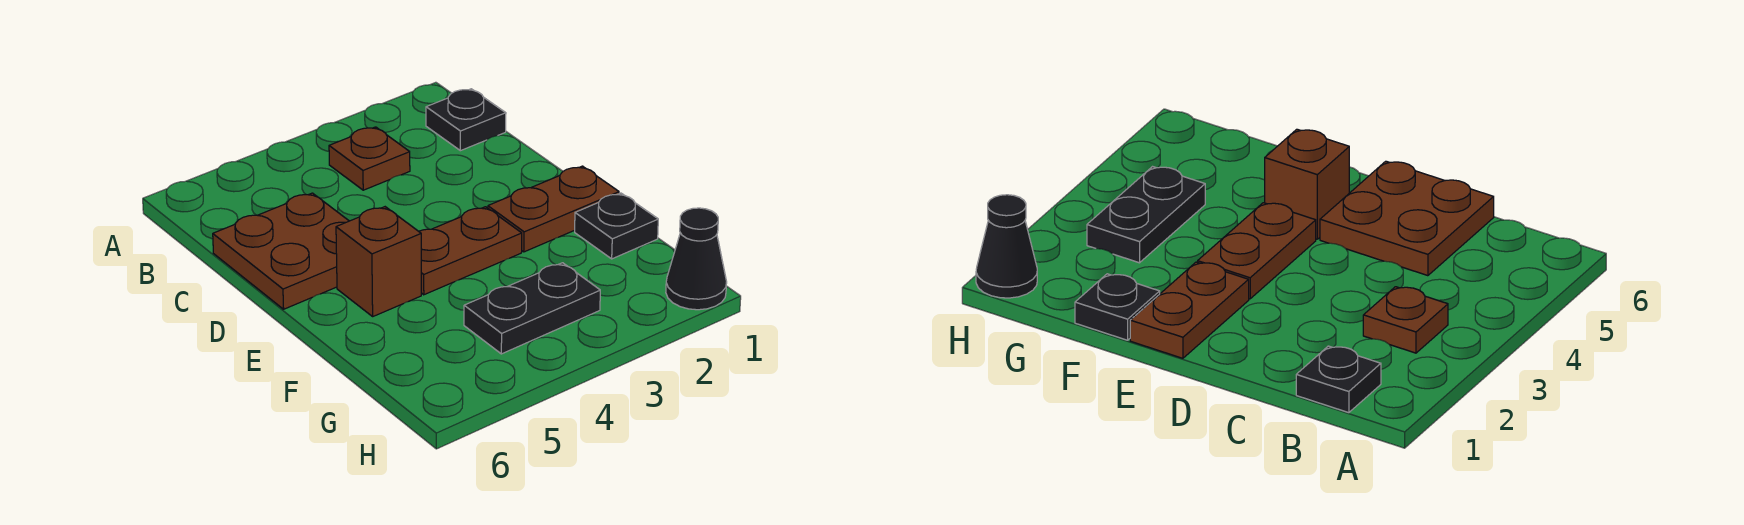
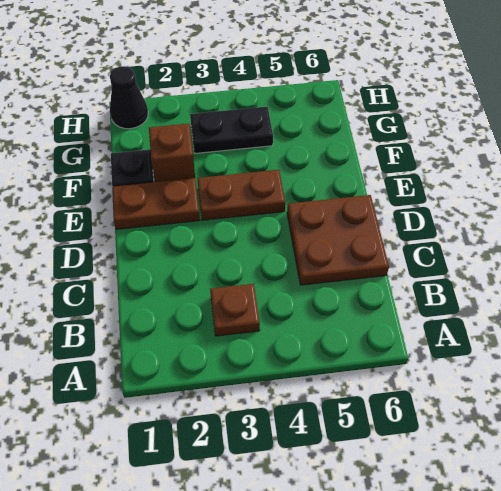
black 1x1 plate [426,89,506,151] -> none
brown 1x1 brick [336,207,421,316] -> brown 1x1 brick moved to [149,123,195,182]

